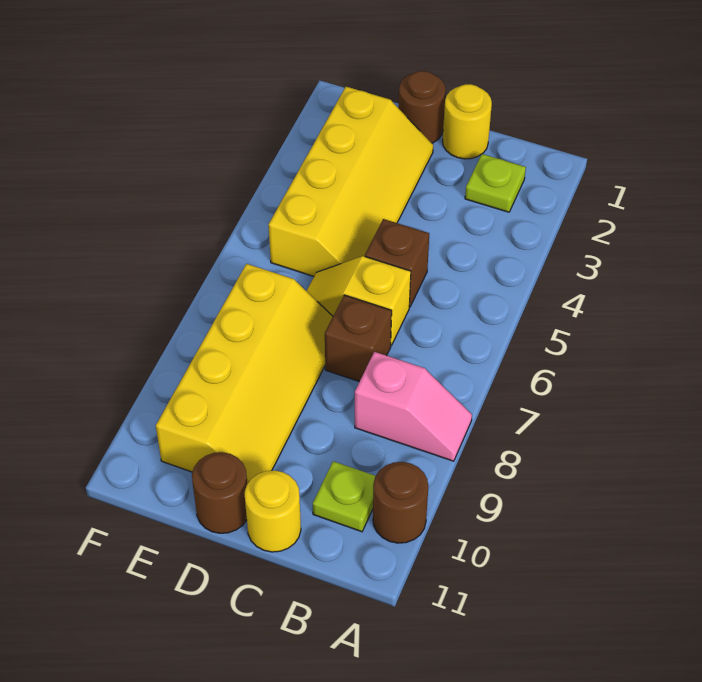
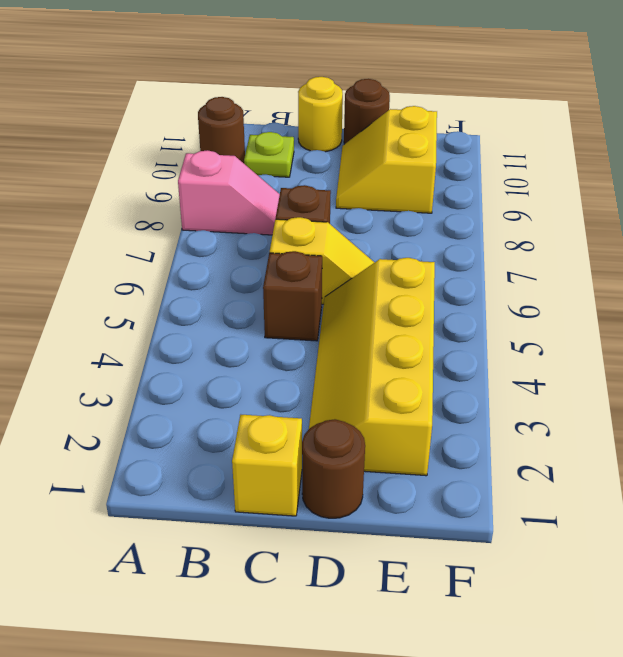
pink 1x2 slope [355,352,472,461] -> pink 1x2 slope turned to [178,150,280,235]
lime 1x1 plate [465,154,526,212] -> none
yellow 1x1 round brick [443,84,492,159] -> yellow 1x1 brick [232,415,302,516]
yellow 2x4 slope [156,264,333,484] -> yellow 2x2 slope [336,106,437,213]

